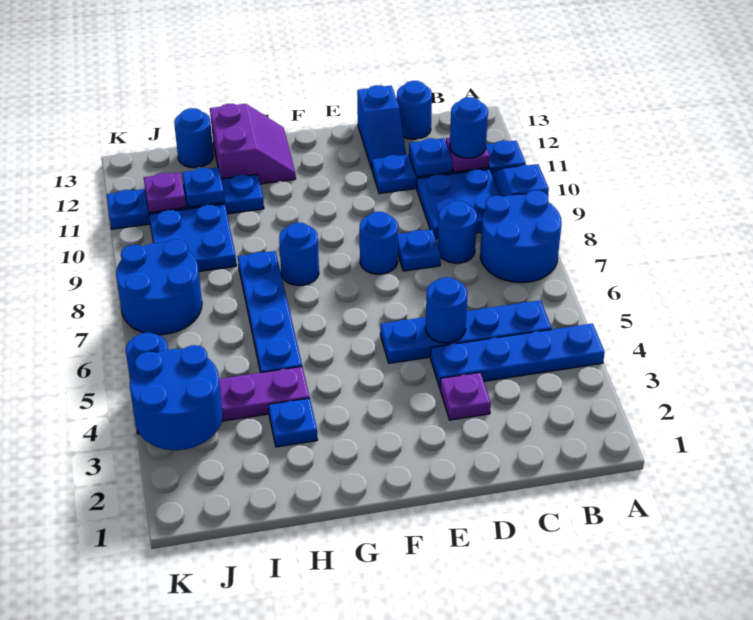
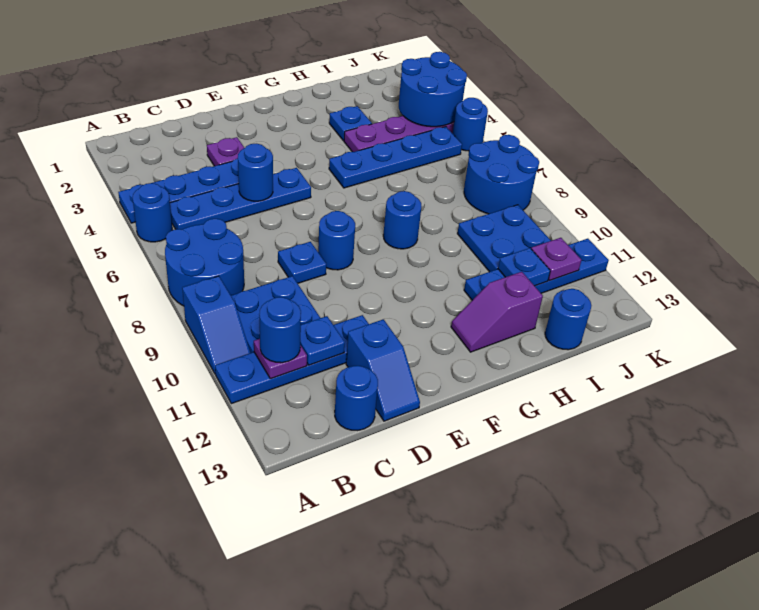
blue 1x1 round brick [438,201,477,263] -> blue 1x1 round brick moved to [133,183,172,242]
blue 1x2 slope [357,85,406,169] -> blue 1x2 slope turned to [346,319,420,421]
purple 2x2 slope [210,104,296,184] -> purple 1x2 slope [451,272,543,352]
blue 1x4 plate [238,251,302,373] -> blue 1x4 plate turned to [329,127,462,188]

